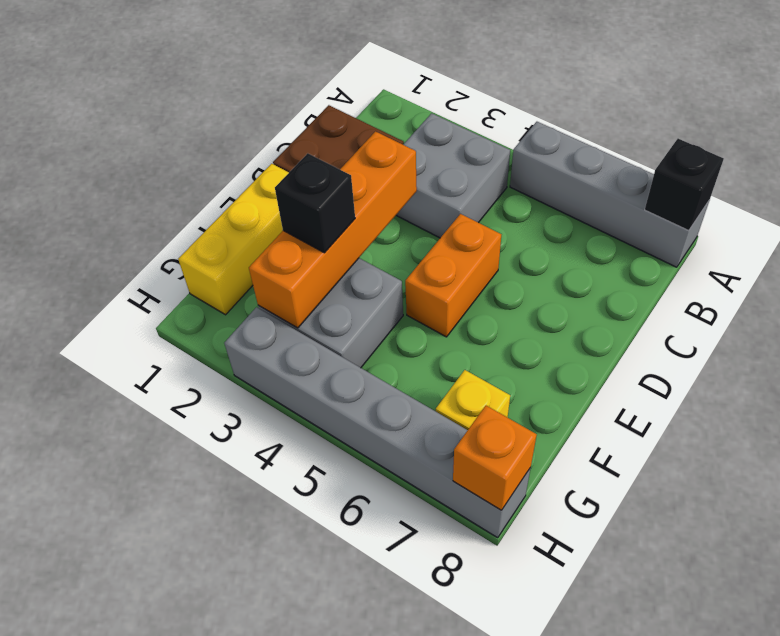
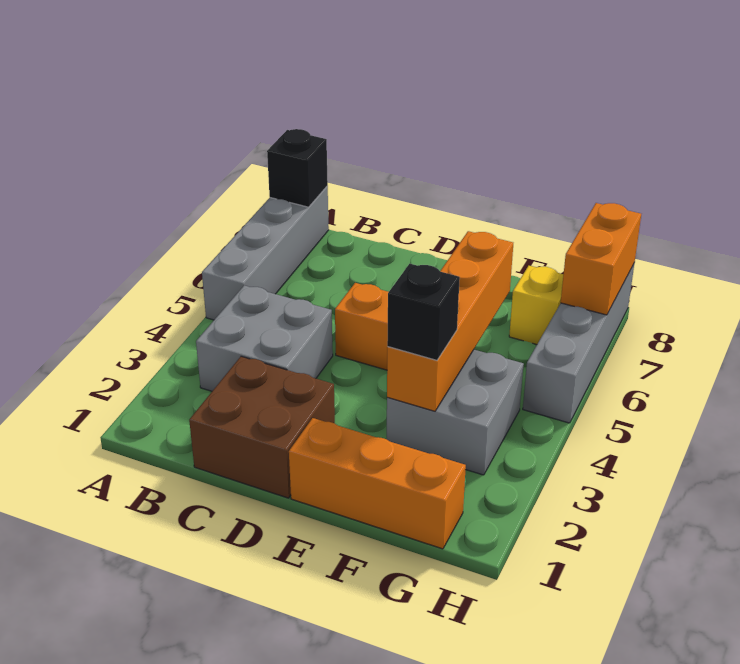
orange 1x4 brick [249,132,417,328] -> orange 1x4 brick turned to [387,231,513,411]
yellow 1x3 brick [178,164,289,315] -> orange 1x3 brick [289,418,466,549]
grey 1x6 brick [224,307,531,538] -> grey 1x4 brick [523,264,634,423]
orange 1x1 brick [453,406,537,510] -> orange 1x2 brick [561,203,641,315]

